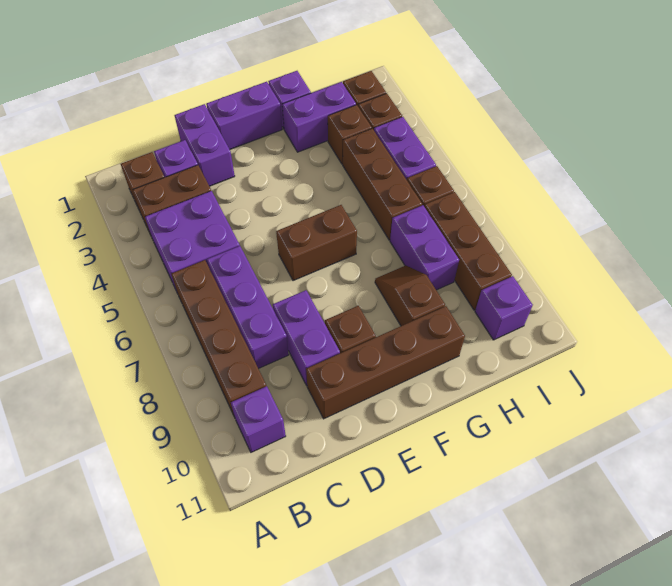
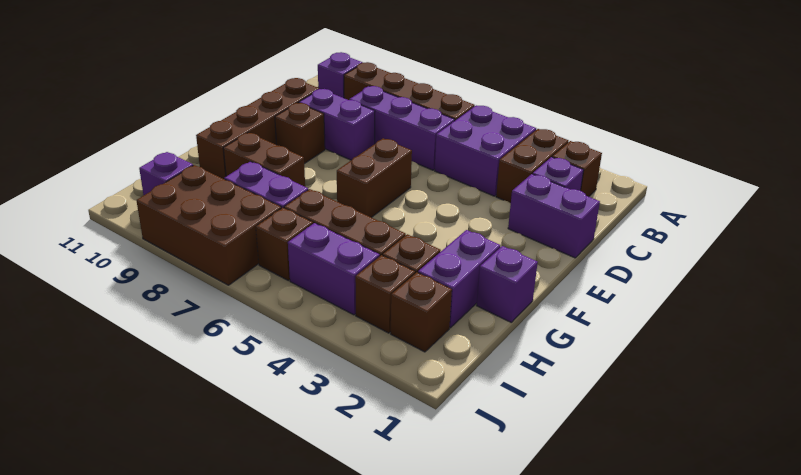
purple 1x2 brick [206,82,282,149] -> none
brown 1x2 slope [375,266,445,326] -> brown 1x2 brick [223,133,305,187]
brown 1x3 brick [424,192,512,310] -> brown 2x3 brick [136,165,281,285]

